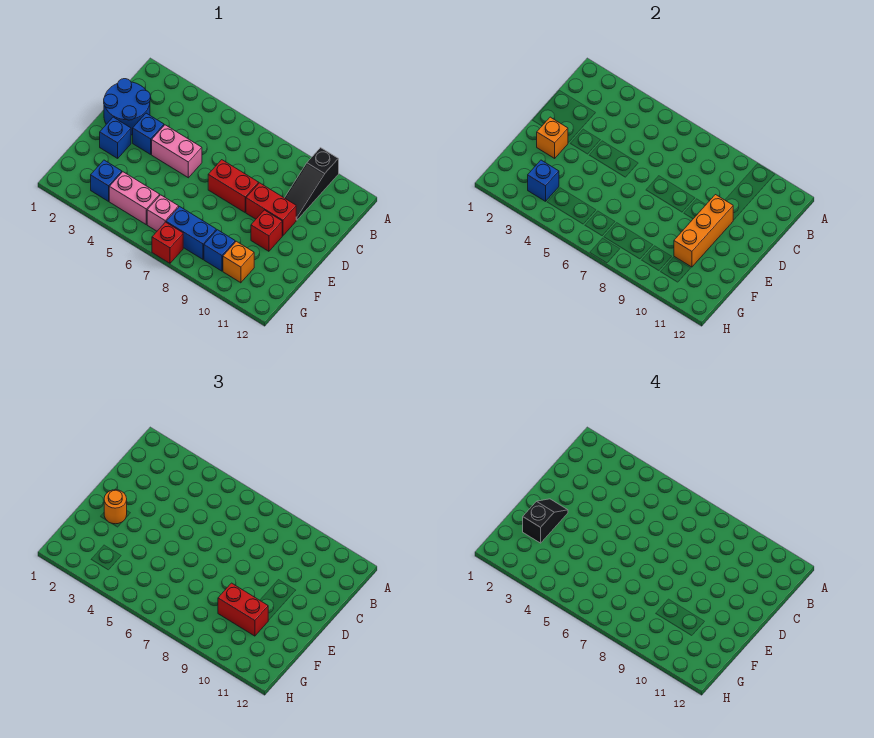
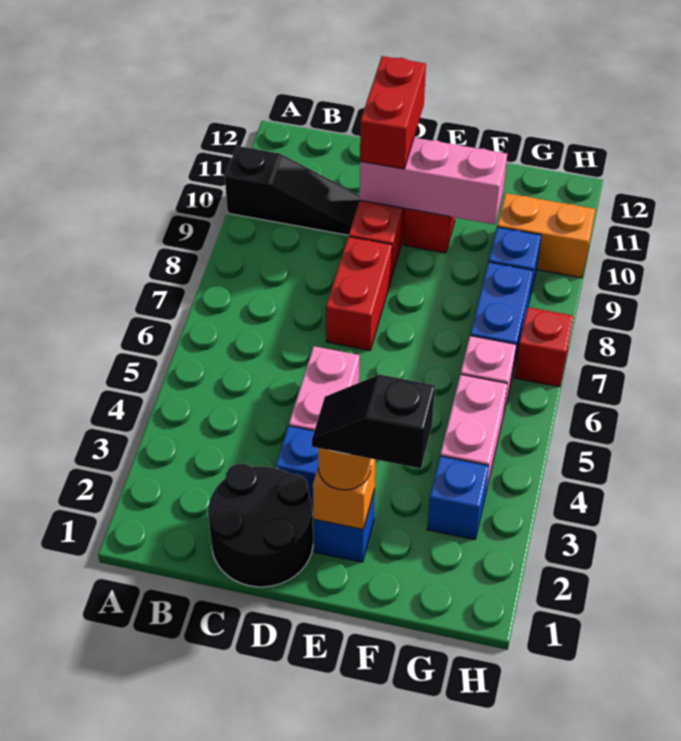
blue 2x2 round brick [104,79,151,135] -> black 2x2 round brick [208,464,313,587]
orange 1x3 brick [674,195,733,267] -> pink 1x3 brick [359,138,507,224]
red 1x2 brick [218,583,268,636] -> red 1x2 brick moved to [360,56,426,169]
blue 1x1 brick [528,160,559,201] -> none
orange 1x1 brick [223,241,254,283] -> orange 1x2 brick [497,193,595,278]

